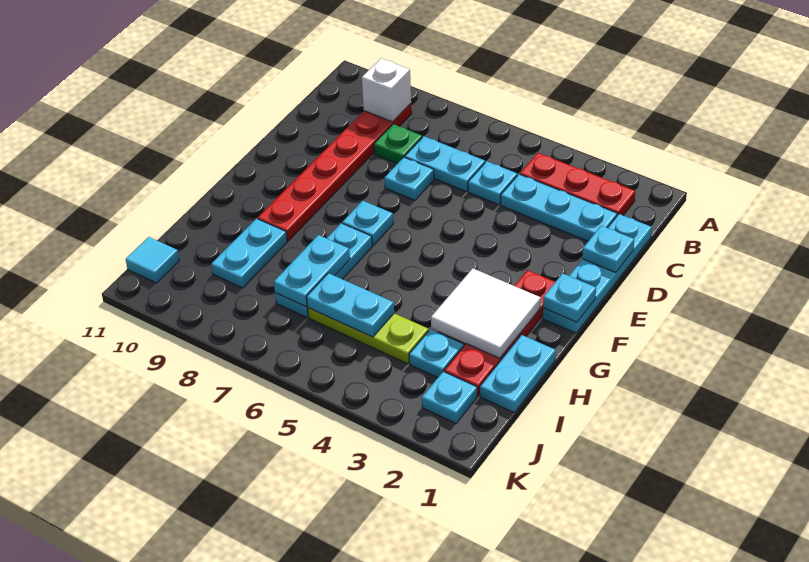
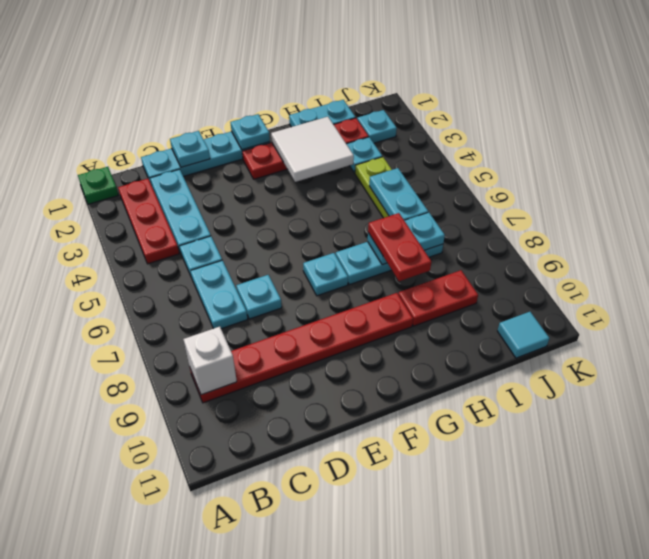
green 1x1 plate [374,124,422,164] -> green 1x1 plate moved to [78,167,118,204]
none -> red 1x2 plate [368,213,431,281]
cyan 1x2 plate [211,219,287,288] -> red 1x2 plate [398,270,478,326]

